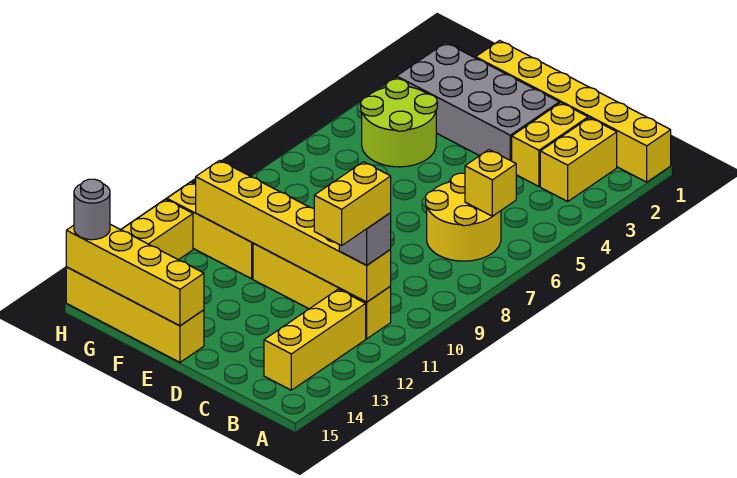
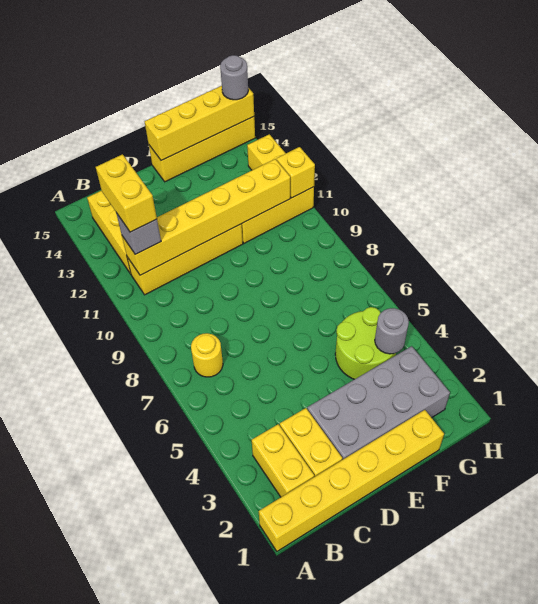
yellow 2x2 round brick [426,173,501,261] -> yellow 1x1 round brick [191,333,223,377]
yellow 1x1 brick [465,150,516,216] -> yellow 1x1 brick moved to [277,147,315,198]
none -> grey 1x1 round brick [375,308,409,354]

